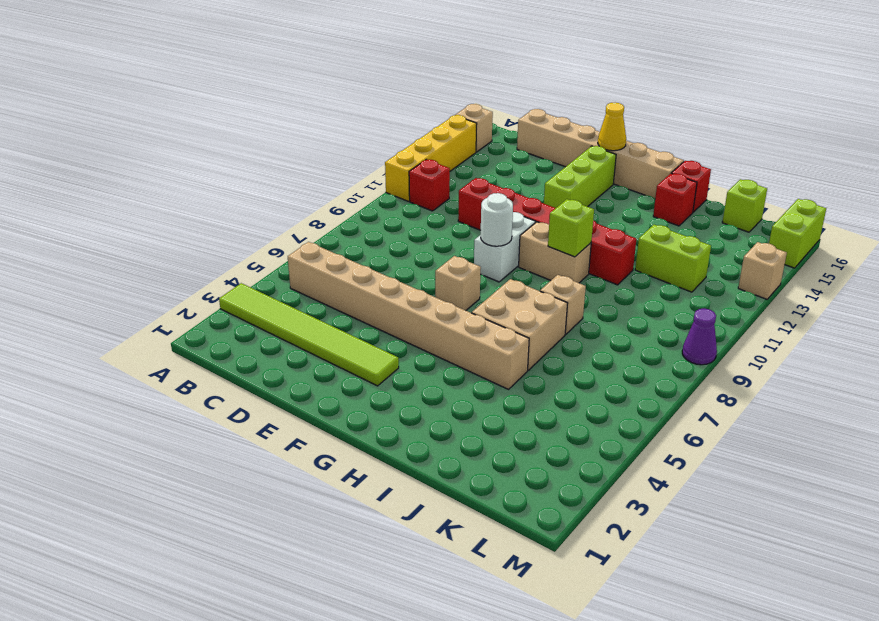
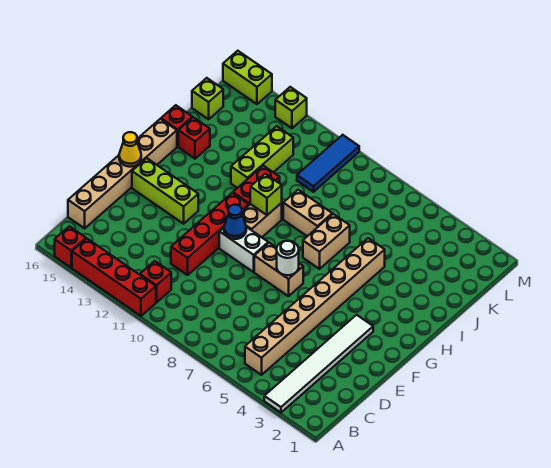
lime 1x6 tile [219,283,399,386] -> white 1x6 tile [264,315,373,413]
yellow 1x4 brick [385,115,477,201] -> red 1x4 brick [72,238,156,316]
tan 1x1 brick [455,104,493,152] -> red 1x1 brick [55,226,86,268]
tan 1x1 brick [435,256,481,310] -> tan 1x2 brick [254,243,303,296]
white 1x1 round brick [481,193,513,246] -> white 1x1 round brick moved to [277,241,299,275]
none -> blue 1x1 cone [224,205,246,239]
tan 2x2 brick [472,279,568,370] -> tan 1x2 brick [303,214,350,269]
tan 1x1 brick [540,275,586,334] -> tan 1x2 brick [283,190,332,236]
lime 1x2 brick [635,225,711,292] -> lime 1x3 brick [231,126,293,188]
none -> blue 1x3 tile [297,135,359,192]
purple 1x1 cone [682,308,717,365] -> none
tan 1x1 brick [738,242,787,299] -> lime 1x1 brick [275,87,307,128]

